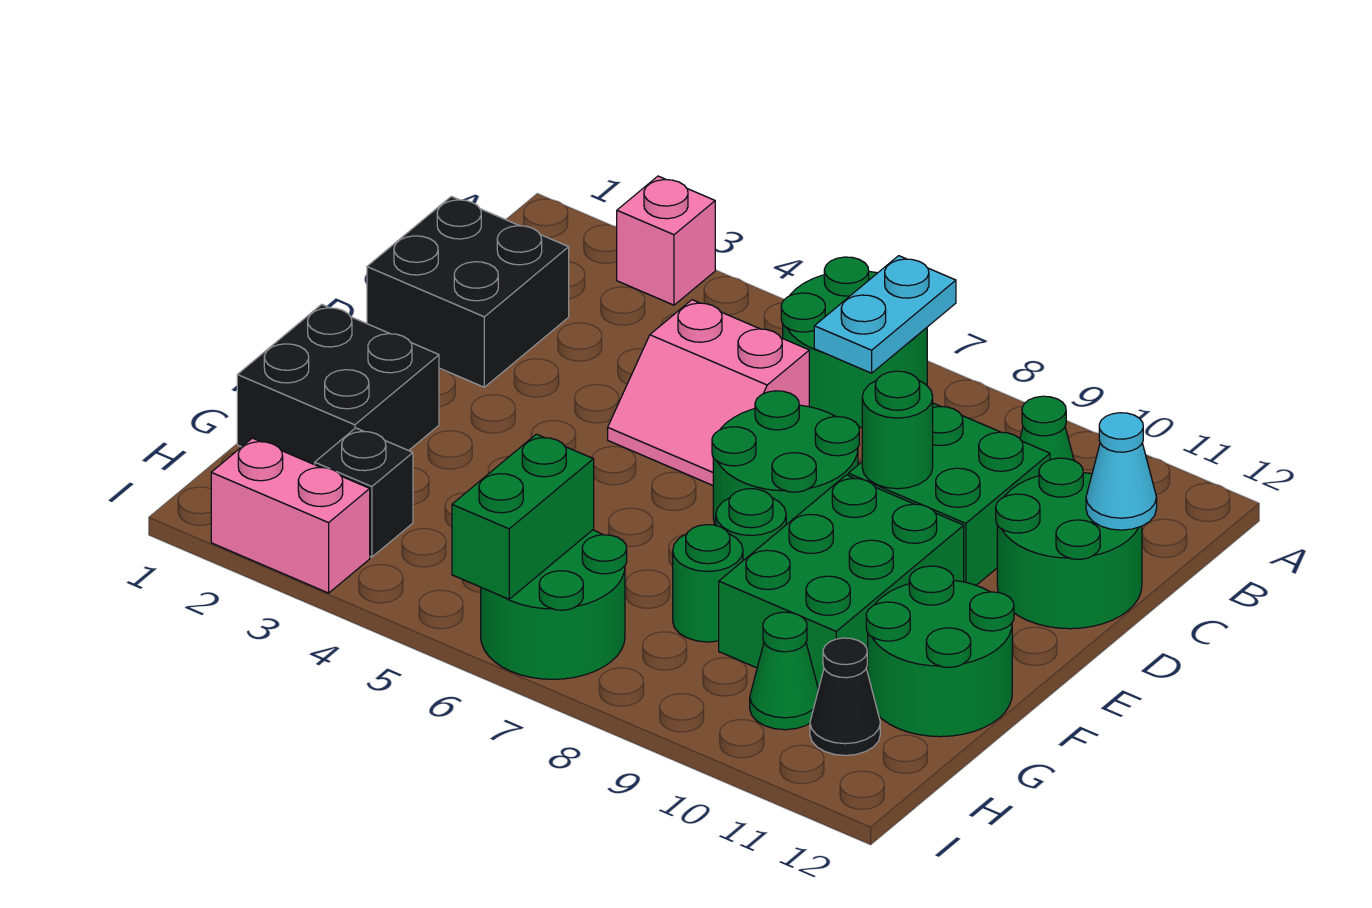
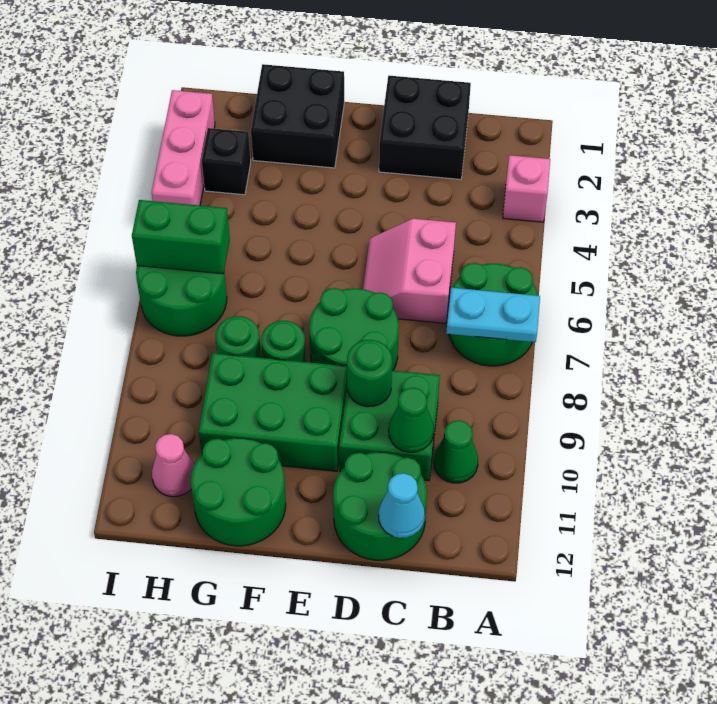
green 1x1 cone [750,612,818,730] -> green 1x1 cone moved to [389,388,434,452]
black 1x1 cone [810,638,880,755] -> pink 1x1 cone [152,434,194,497]
pink 1x2 brick [211,438,370,593] -> pink 1x3 brick [152,90,215,205]

